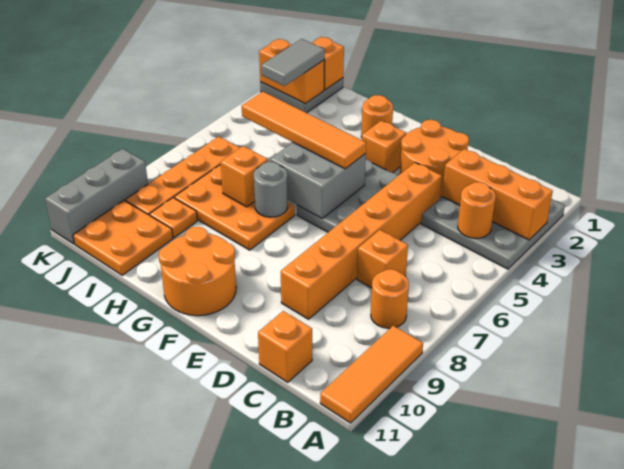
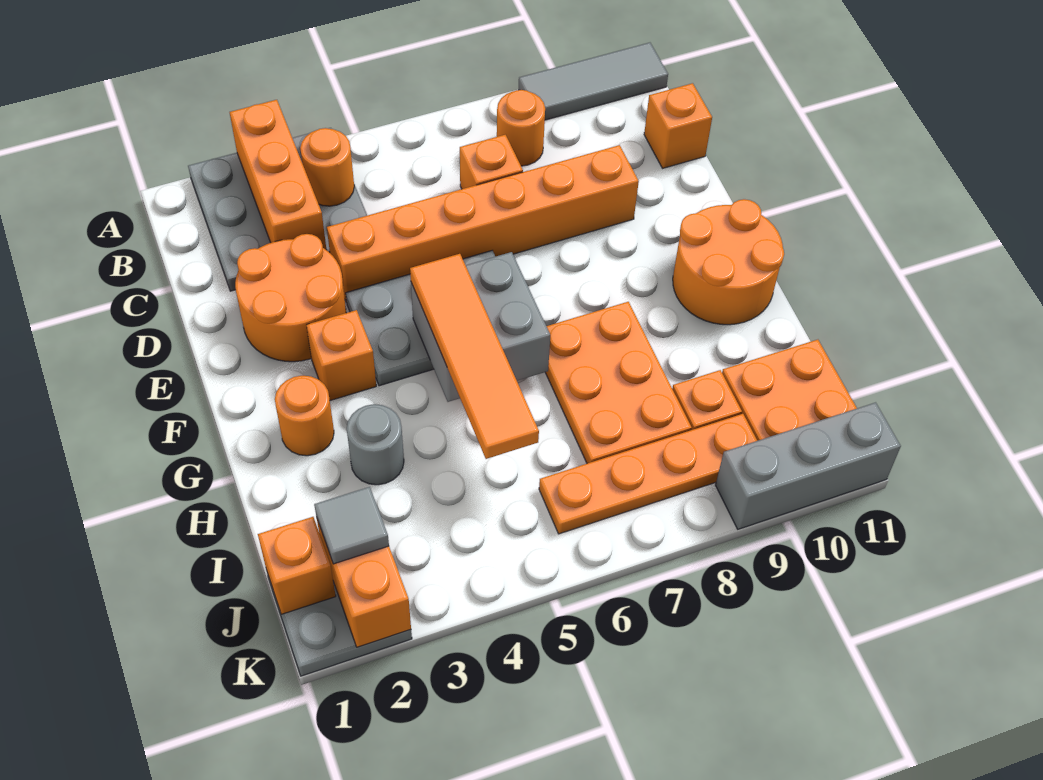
orange 1x3 tile [320,326,423,423] -> grey 1x3 tile [519,43,668,120]
grey 1x1 round brick [254,162,288,217] -> grey 1x1 round brick moved to [347,404,404,485]
orange 1x1 brick [221,146,268,207] -> none
grey 1x2 tile [261,39,325,86] -> grey 1x1 tile [314,487,389,564]

